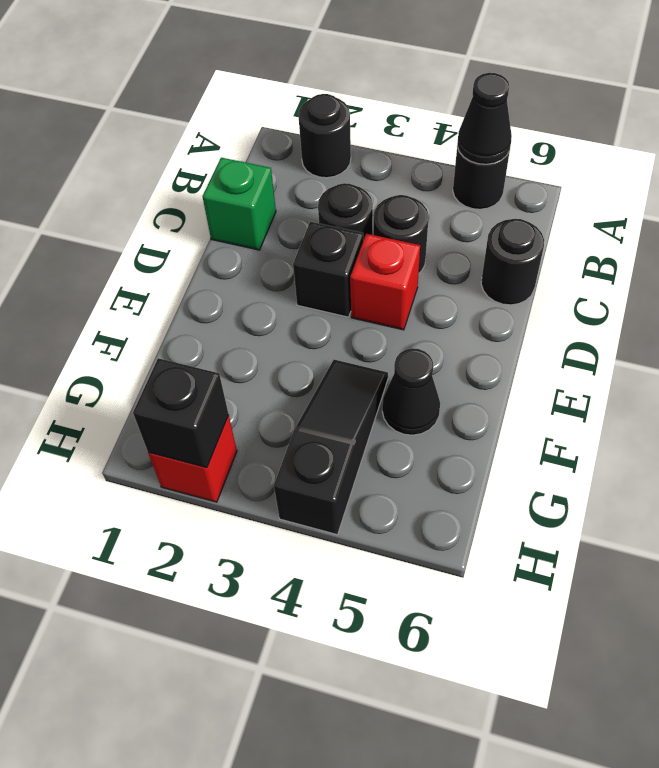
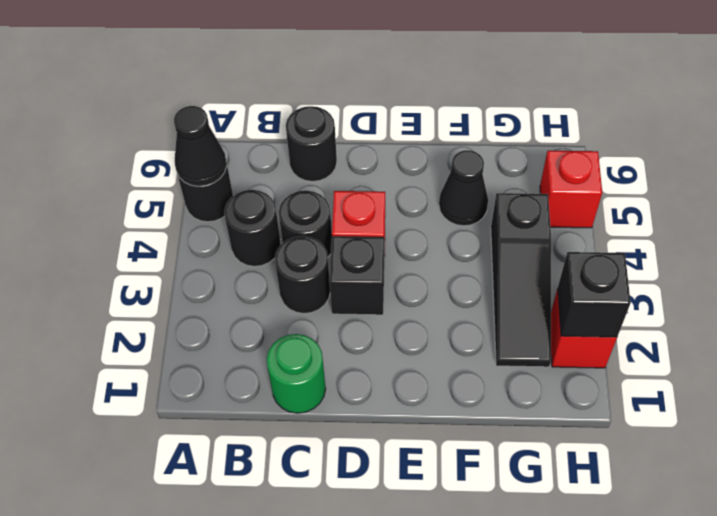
black 1x1 round brick [298,94,351,178] -> black 1x1 round brick moved to [224,190,281,266]
green 1x1 brick [202,158,276,250] -> green 1x1 round brick [267,334,326,413]
black 1x3 slope [274,360,388,535] -> black 1x3 slope turned to [491,193,551,367]
none -> red 1x1 brick [540,151,602,228]

